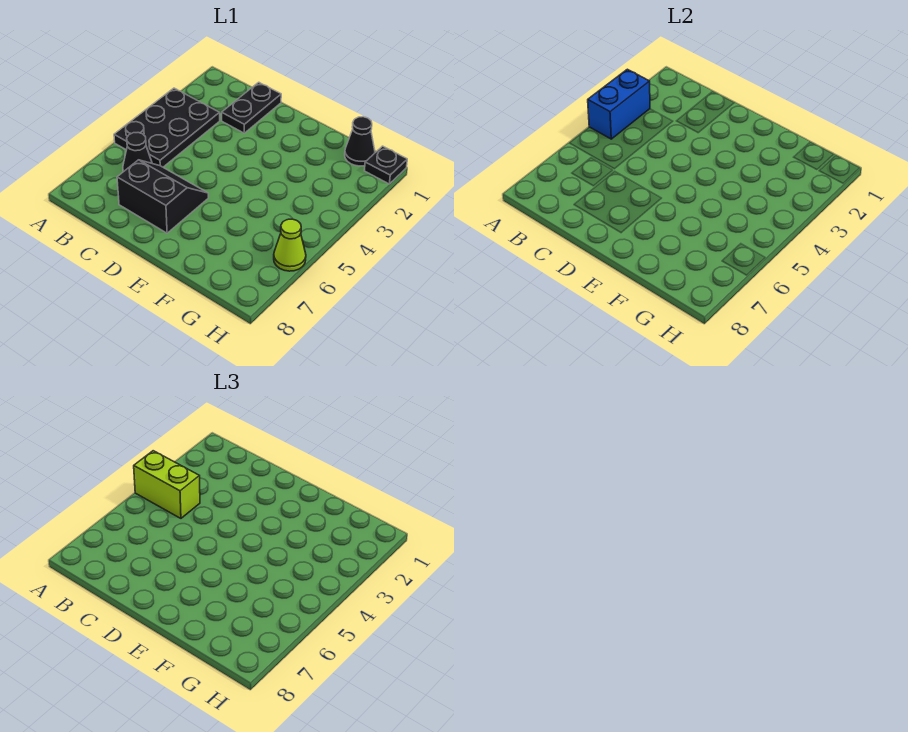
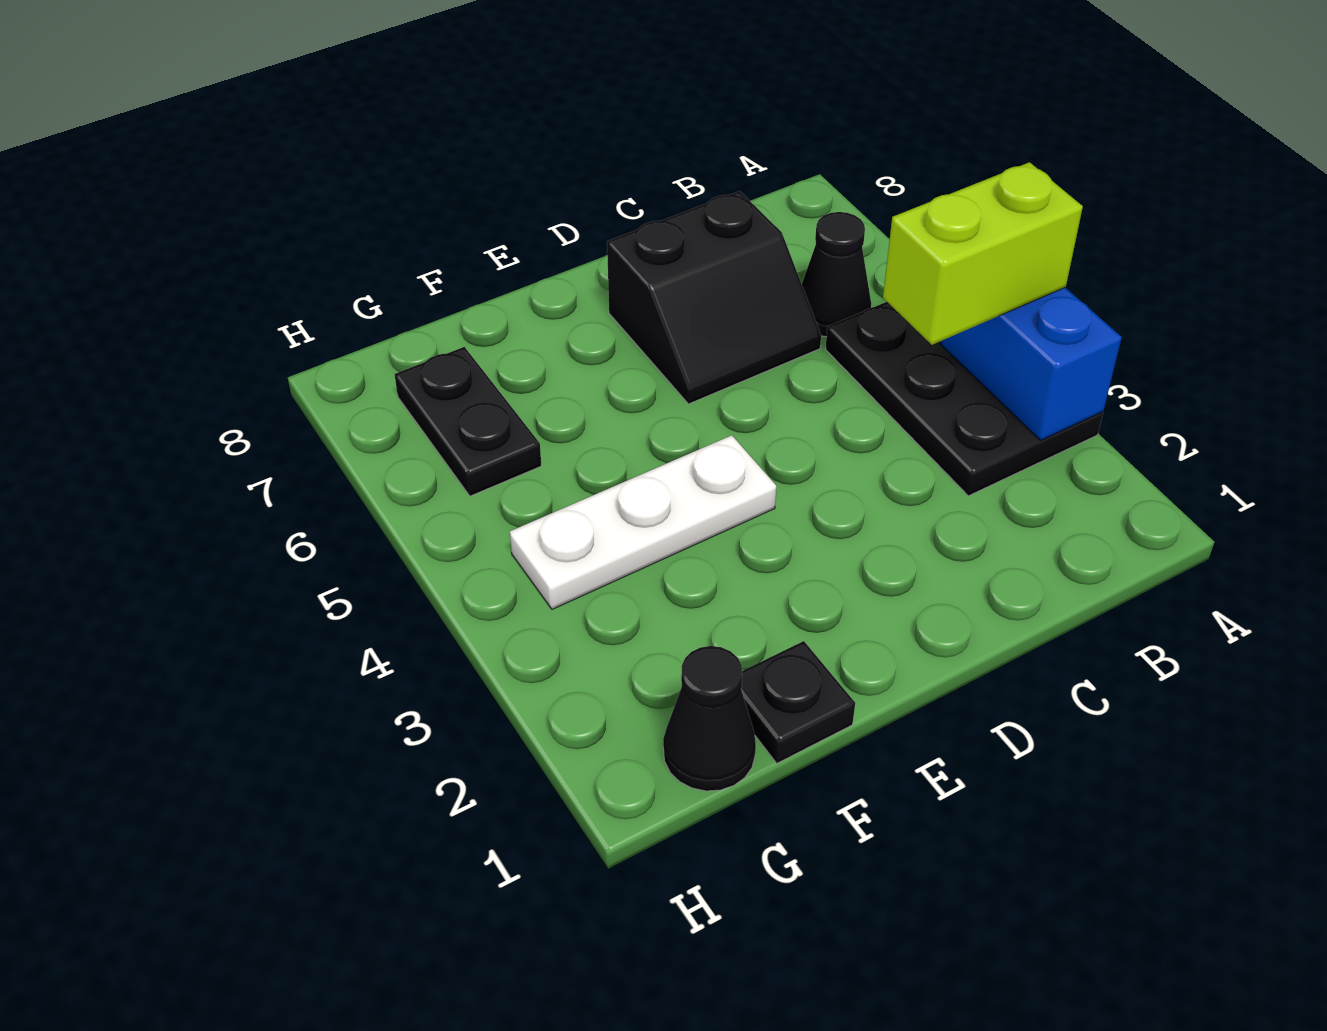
black 1x2 plate [222,82,281,133] -> black 1x2 plate moved to [395,347,541,496]
none -> white 1x3 plate [510,435,776,609]
black 1x1 plate [364,146,407,184] -> black 1x1 plate moved to [741,641,855,763]
lime 1x1 cone [274,219,306,271] -> none

